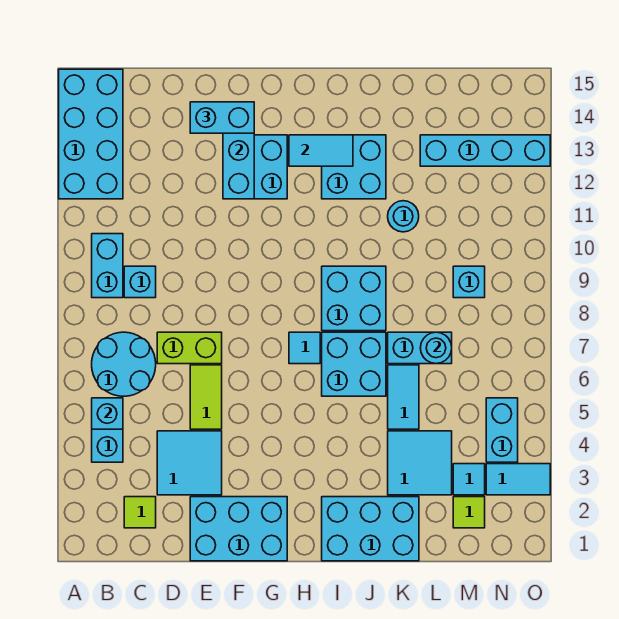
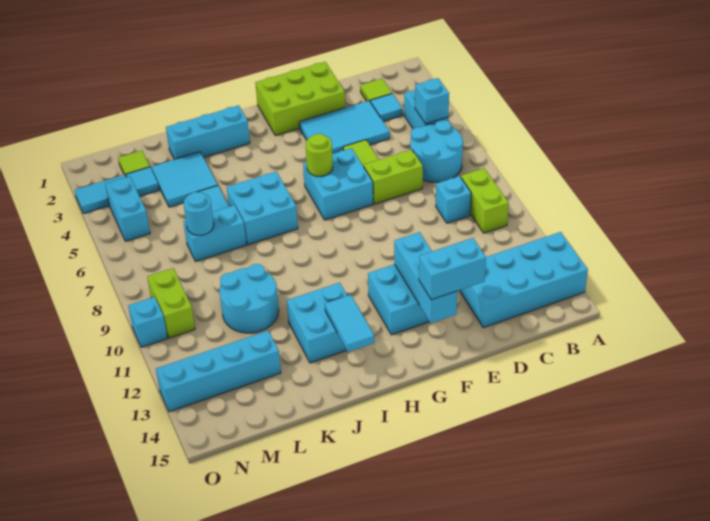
cyan 2x4 brick [59,69,123,199] -> cyan 2x4 brick turned to [459,232,588,328]
cyan 1x2 brick [92,234,123,298] -> lime 1x2 brick [461,168,509,233]
cyan 2x2 tile [157,431,222,495] -> cyan 2x3 tile [299,101,390,154]
cyan 2x3 brick [190,497,287,561] -> lime 2x3 brick [255,62,345,136]
none -> lime 1x1 round brick [306,134,333,176]
cyan 1x1 tile [289,332,320,364] -> cyan 1x1 tile moved to [370,94,403,122]
cyan 1x2 tile [289,135,353,166] -> cyan 1x2 tile turned to [325,295,374,352]
cyan 2x3 brick [322,497,419,561] -> cyan 1x3 brick [166,105,250,160]
cyan 2x2 brick [322,266,386,331] -> cyan 2x2 brick moved to [303,148,373,220]
cyan 1x1 round brick [388,201,419,232] -> cyan 2x2 round brick [219,264,279,333]
cyan 1x1 brick [453,266,485,298] -> cyan 1x1 brick moved to [128,297,167,347]
none -> lime 1x2 brick [147,268,195,338]

